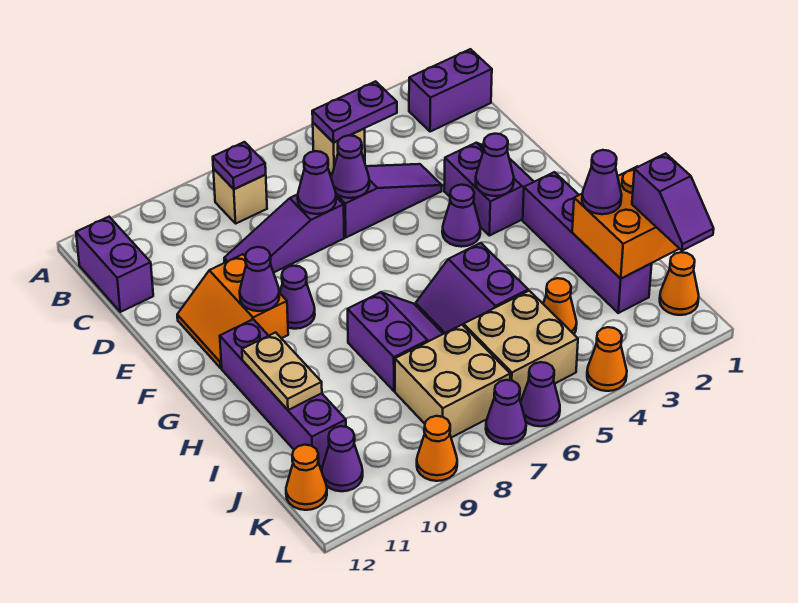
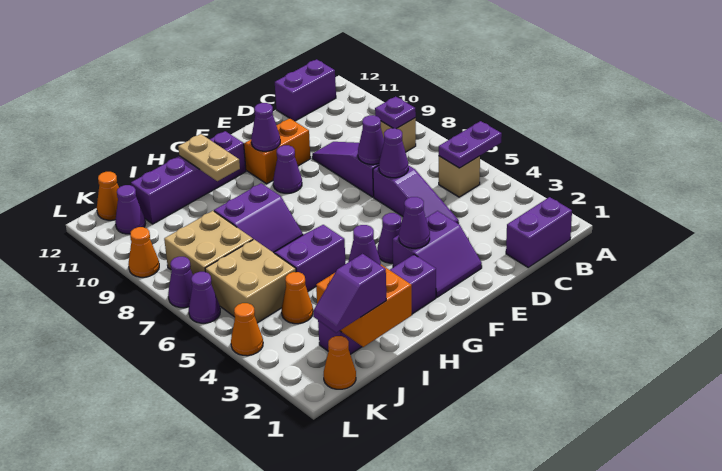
purple 1x2 brick [409,49,492,132] -> purple 1x2 brick turned to [506,197,572,267]
purple 1x2 plate [312,81,397,143] -> purple 1x2 plate turned to [439,121,502,168]
tan 1x2 plate [242,332,322,410] -> tan 1x2 plate turned to [178,134,240,181]

